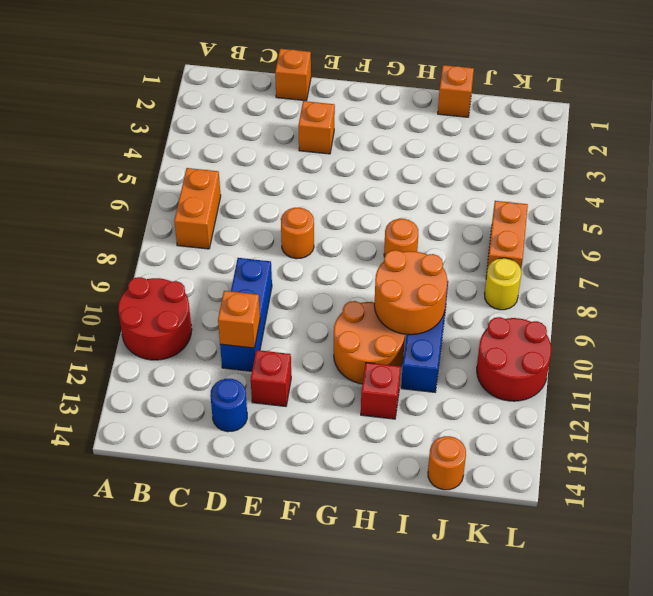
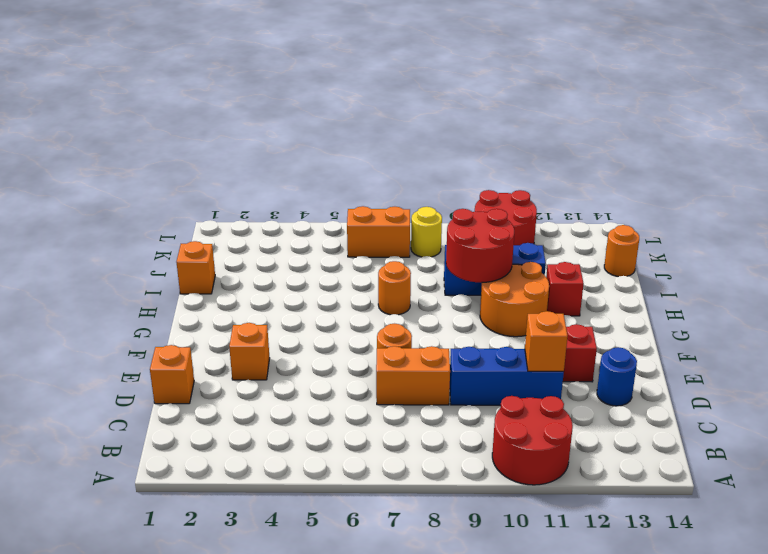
orange 1x2 brick [174,168,221,249] -> orange 1x2 brick moved to [376,346,450,405]
orange 2x2 round brick [374,250,447,335] -> red 2x2 round brick [446,209,514,282]

